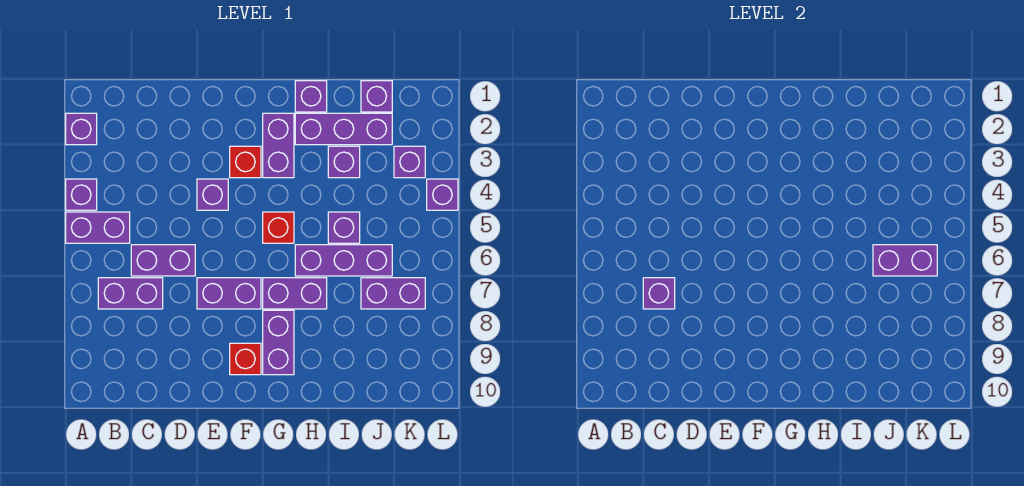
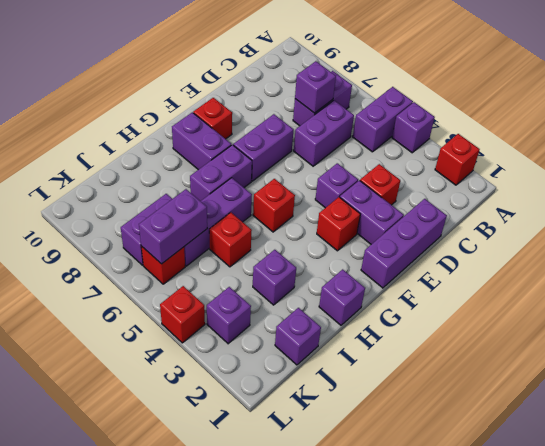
purple 1x1 brick [66,113,97,145] -> red 1x1 brick [435,134,480,185]
none -> red 1x1 brick [360,164,400,205]
purple 1x2 brick [263,113,294,178] -> purple 1x2 brick moved to [340,180,404,244]
purple 1x3 brick [295,113,392,145] -> purple 1x3 brick moved to [361,199,447,288]
purple 1x1 brick [328,212,360,243] -> red 1x1 brick [209,213,252,267]
none -> red 1x1 brick [141,246,185,284]
purple 1x1 brick [427,179,458,210] -> red 1x1 brick [160,286,205,343]

